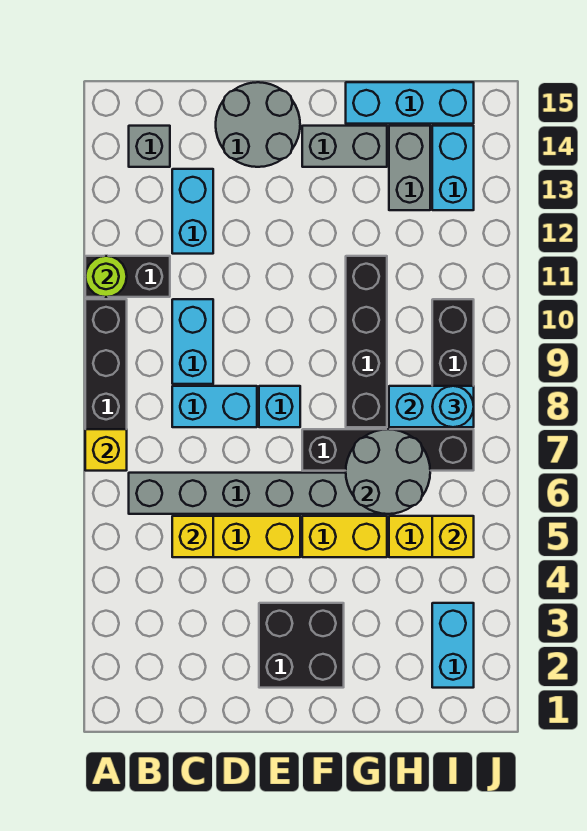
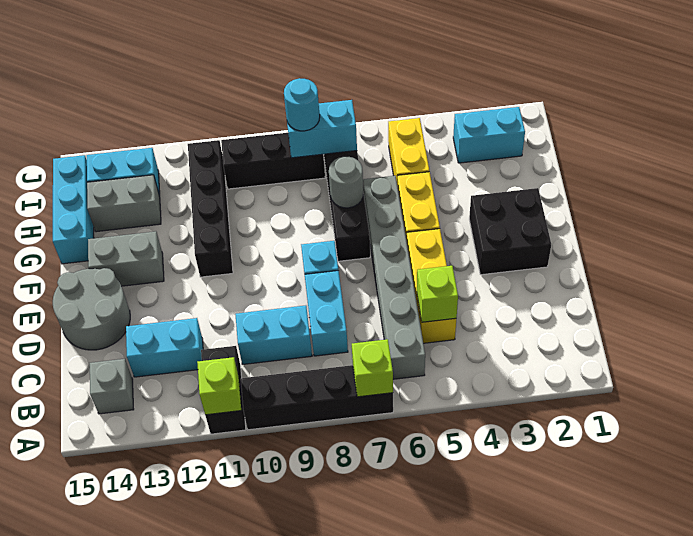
yellow 1x1 brick [85,429,127,471] -> lime 1x1 brick [352,339,393,397]
lime 1x1 round brick [85,256,127,297] -> lime 1x1 brick [197,357,241,415]
yellow 1x1 brick [172,516,213,557] -> lime 1x1 brick [417,266,458,322]
grey 1x2 brick [302,126,387,167] -> grey 1x2 brick turned to [88,231,164,286]
grey 2x2 round brick [346,429,430,514] -> grey 1x1 round brick [329,157,363,208]
black 1x4 brick [346,256,387,427] -> black 1x4 brick turned to [188,140,233,277]
cyan 1x2 brick [389,386,474,427] -> cyan 1x2 brick turned to [287,100,357,158]
yellow 1x1 brick [432,516,474,557] -> none

